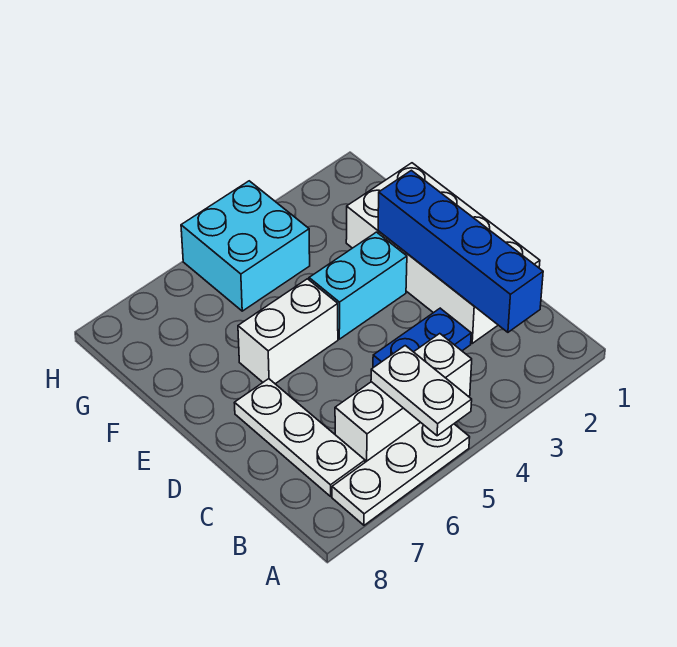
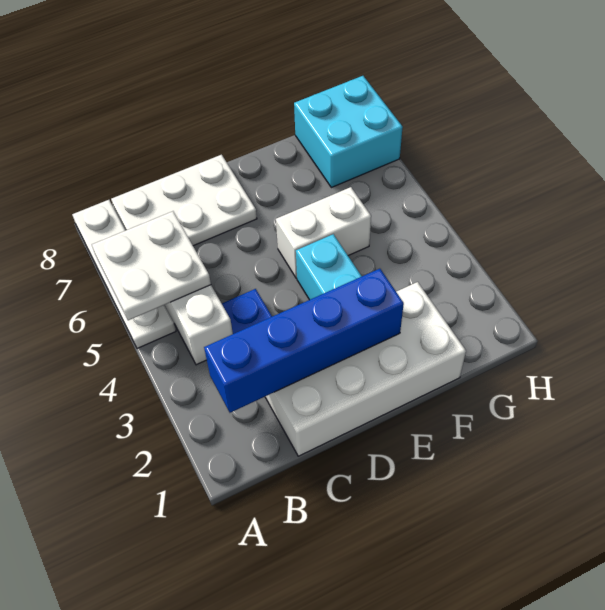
white 1x3 plate [332,422,470,525] -> white 1x4 plate [72,200,176,348]
white 1x2 plate [371,346,472,436] -> white 2x2 plate [92,211,211,320]
white 1x3 plate [235,379,365,496] -> white 2x3 plate [111,155,257,246]
white 1x2 brick [238,279,338,384] -> white 1x2 brick turned to [276,187,371,278]
cyan 2x2 brick [181,181,310,311] -> cyan 2x2 brick moved to [294,76,403,188]

